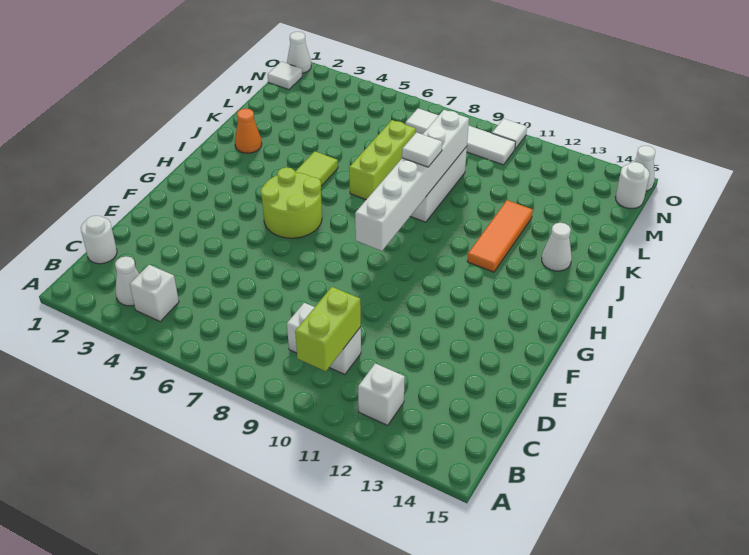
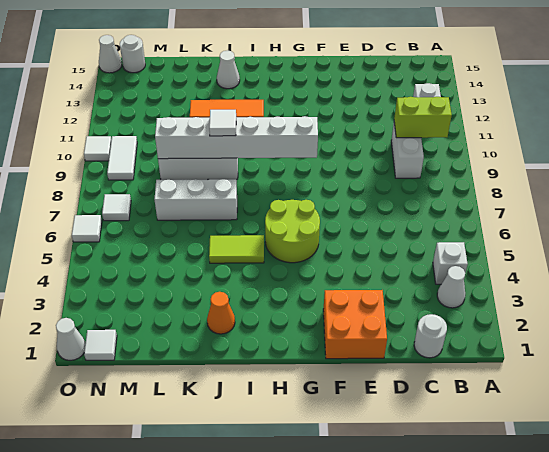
none -> orange 2x2 brick [323,290,387,359]
lime 1x3 brick [349,120,416,200] -> white 1x3 brick [154,179,237,220]
none -> white 1x1 tile [72,215,102,242]

